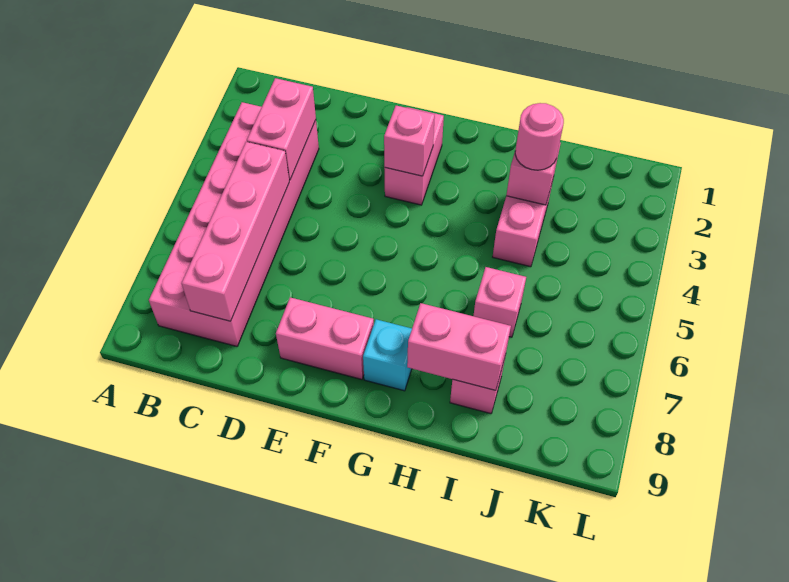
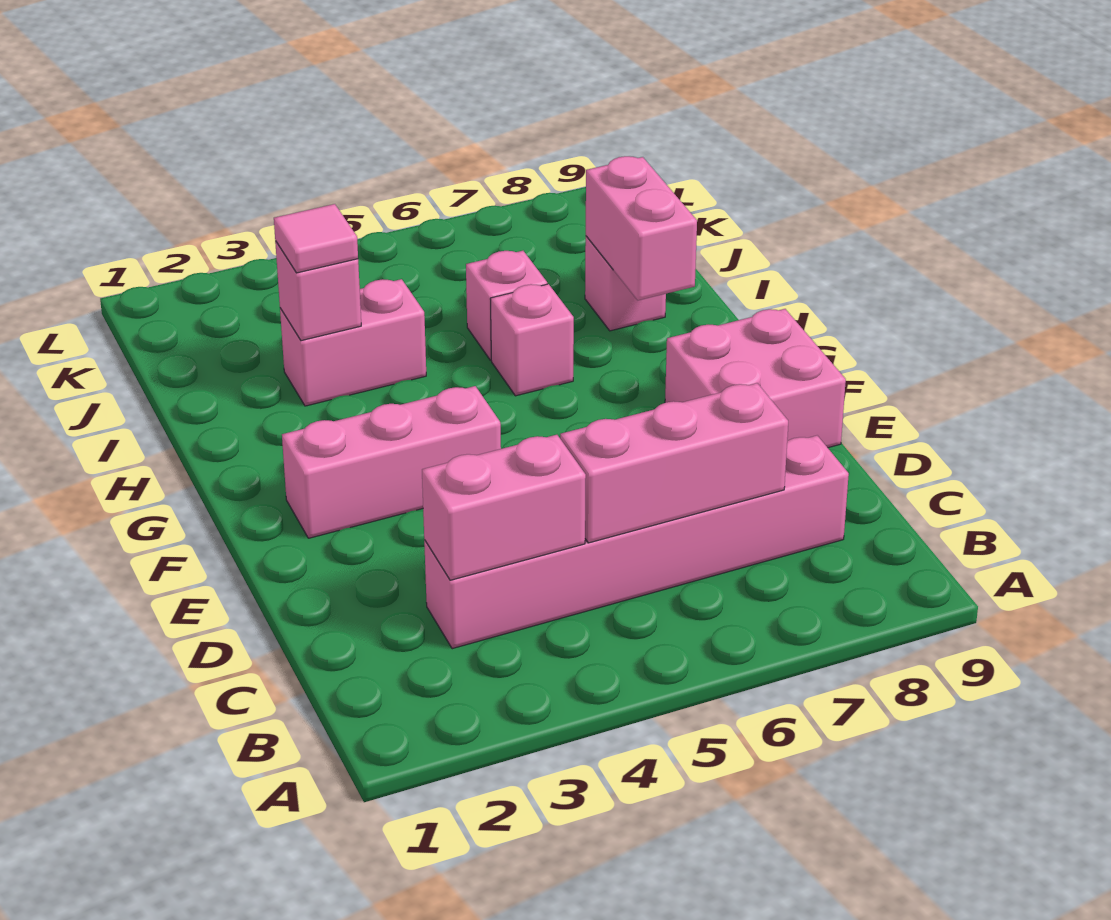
pink 2x6 brick [149,102,319,346] -> pink 1x6 brick [424,436,849,649]
pink 1x4 brick [182,142,289,321] -> pink 1x3 brick [560,383,788,543]
pink 1x2 brick [276,297,374,379] -> pink 2x2 brick [665,309,846,448]
pink 1x2 brick [384,107,444,205] -> pink 1x3 brick [282,386,501,538]
pink 1x1 brick [384,106,435,176] -> pink 1x1 brick moved to [490,284,574,396]
cyan 1x1 brick [363,319,412,391] -> none
pink 1x1 round brick [515,103,564,170] -> pink 1x1 tile [274,204,358,273]

